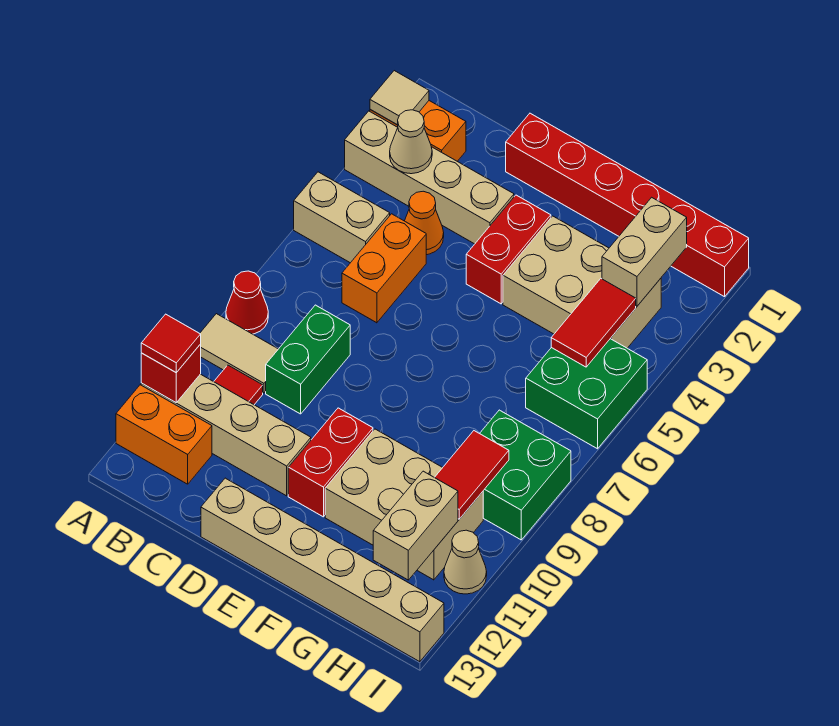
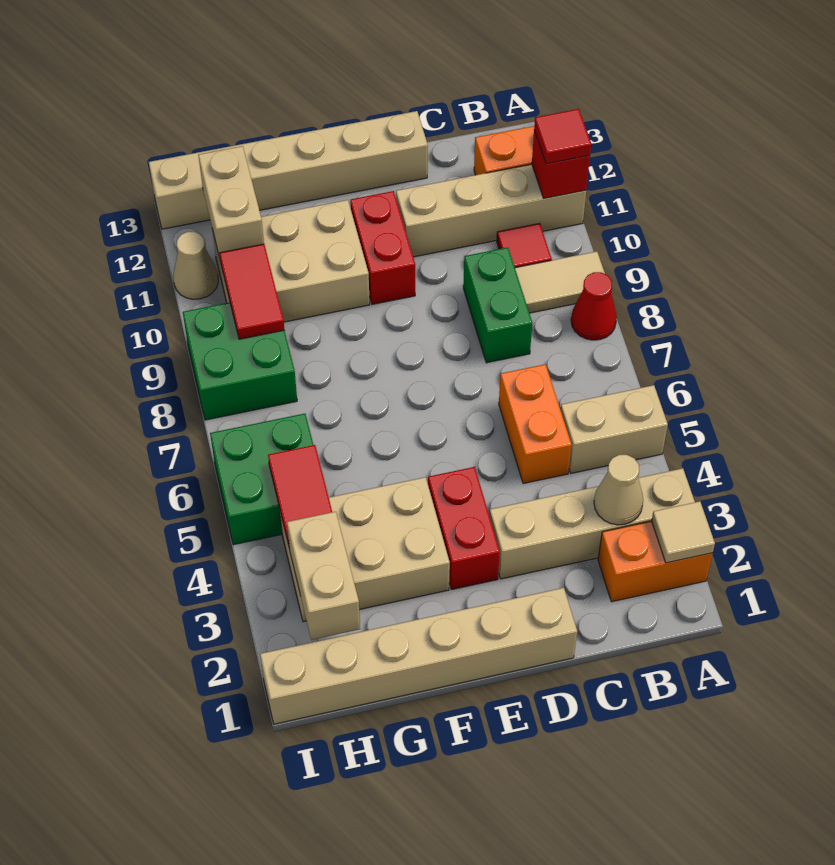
orange 1x1 cone [405,191,444,255] -> none
red 1x6 brick [506,113,749,297] -> tan 1x6 brick [260,588,577,724]

